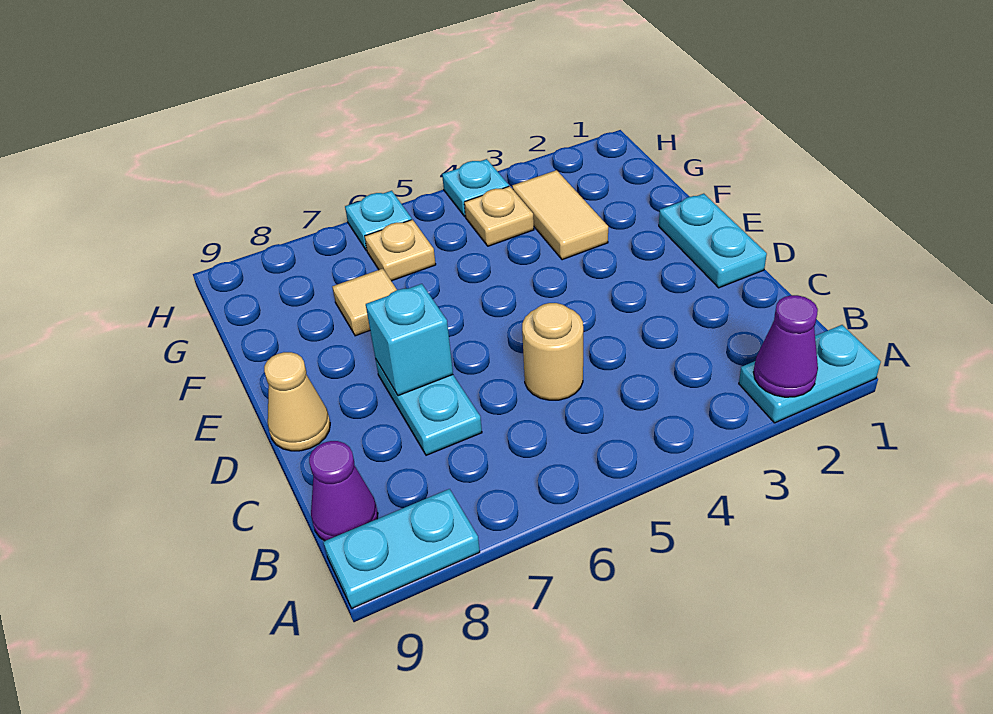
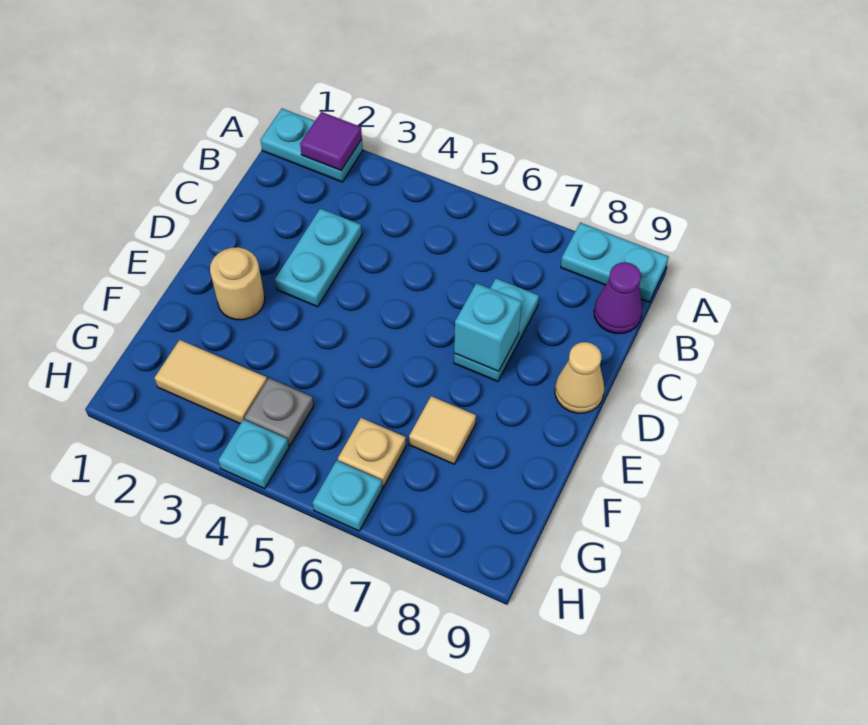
purple 1x1 cone [753,295,818,397] -> purple 1x1 tile [300,112,362,170]
tan 1x1 round brick [522,303,583,400] -> tan 1x1 round brick moved to [210,247,265,320]
cyan 1x2 plate [659,194,767,288] -> cyan 1x2 plate moved to [275,208,362,307]
tan 1x2 tile [512,170,608,260] -> tan 1x2 tile turned to [154,340,267,424]
tan 1x1 plate [464,186,534,246] -> grey 1x1 plate [245,378,314,445]

